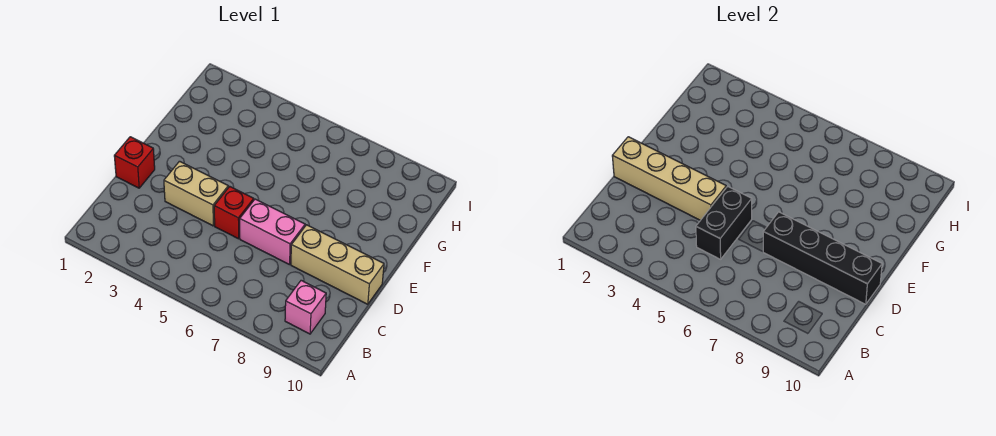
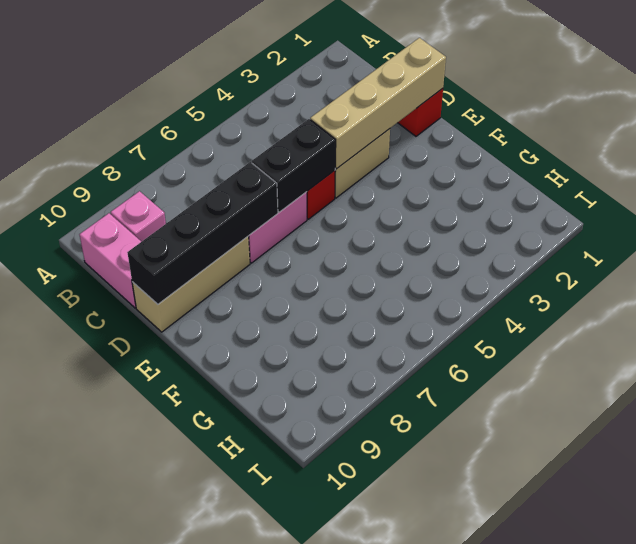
none -> pink 1x2 brick [79,213,141,308]
black 1x2 brick [696,186,752,259] -> black 1x2 brick turned to [252,119,336,212]

